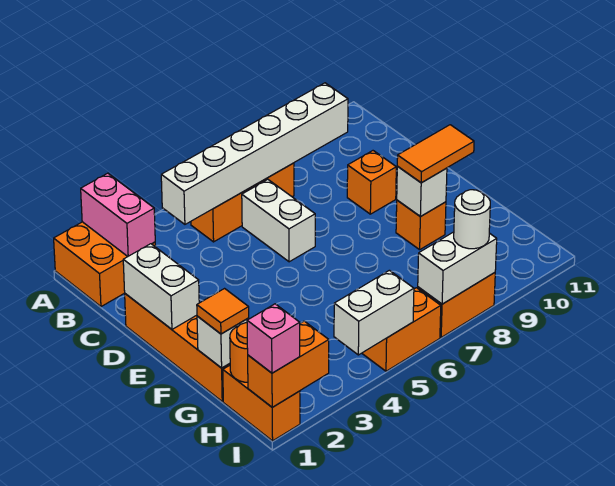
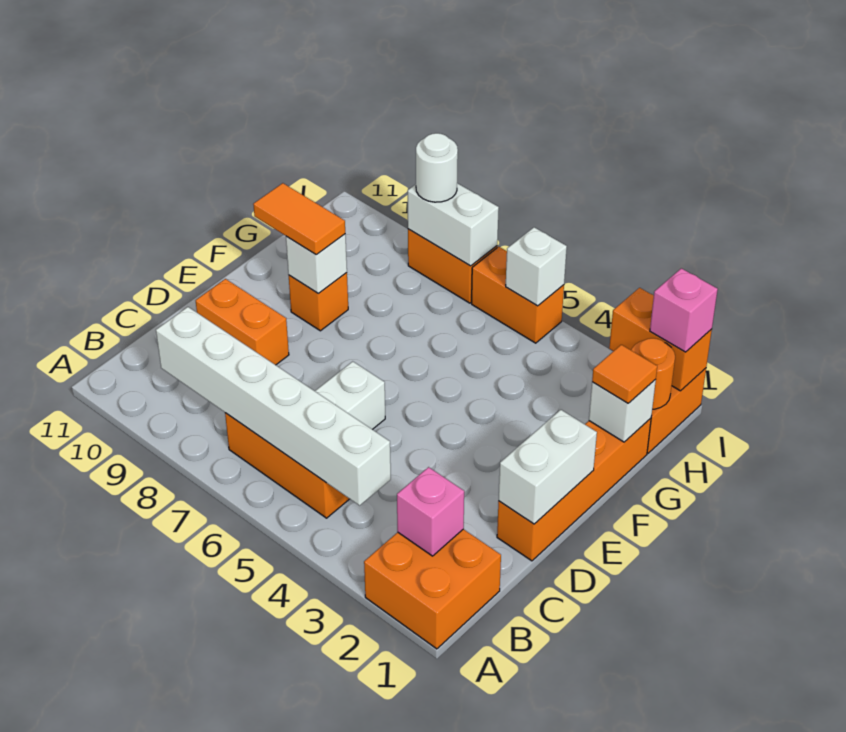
pink 1x2 brick [81,173,155,256] -> pink 1x1 brick [397,467,464,556]
orange 1x1 brick [347,151,396,214] -> orange 1x2 brick [196,279,289,365]
white 1x2 brick [334,270,414,355] -> white 1x1 brick [506,227,567,306]

